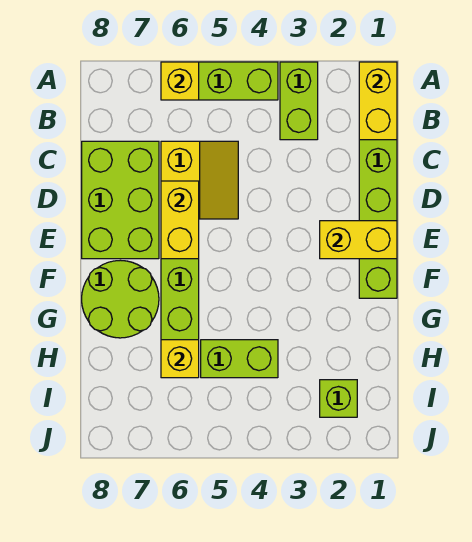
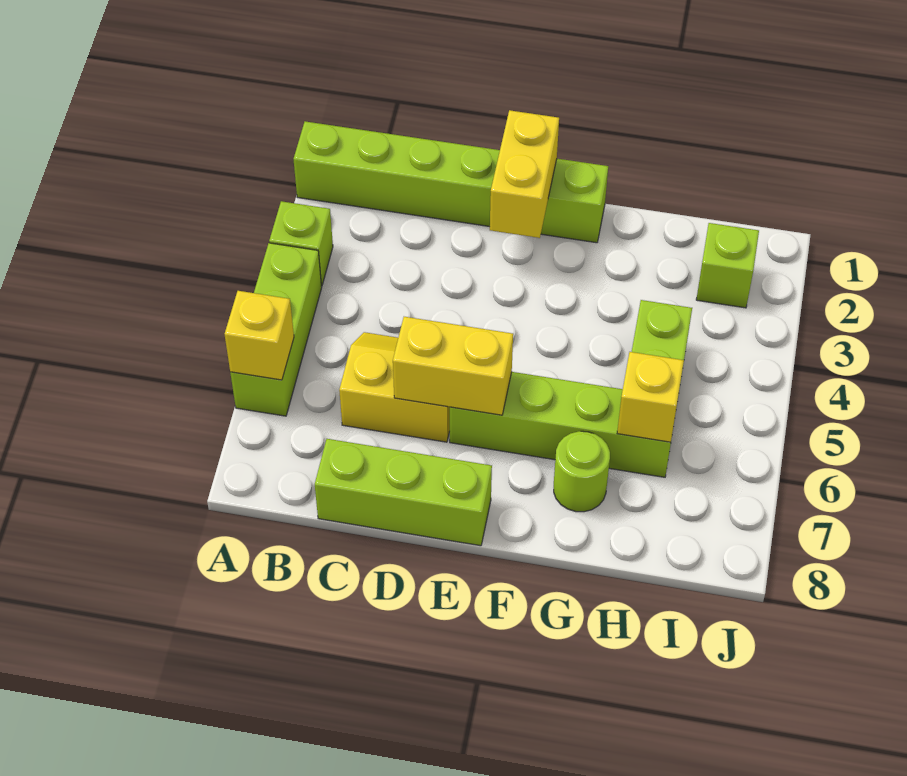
yellow 1x2 brick [359,62,397,140] -> none
lime 1x2 brick [280,62,318,140] -> lime 1x1 brick [269,201,333,286]
lime 2x3 brick [82,141,159,259] -> lime 1x3 brick [315,439,492,546]
lime 2x2 round brick [82,260,159,338] -> lime 1x1 round brick [554,431,610,512]

